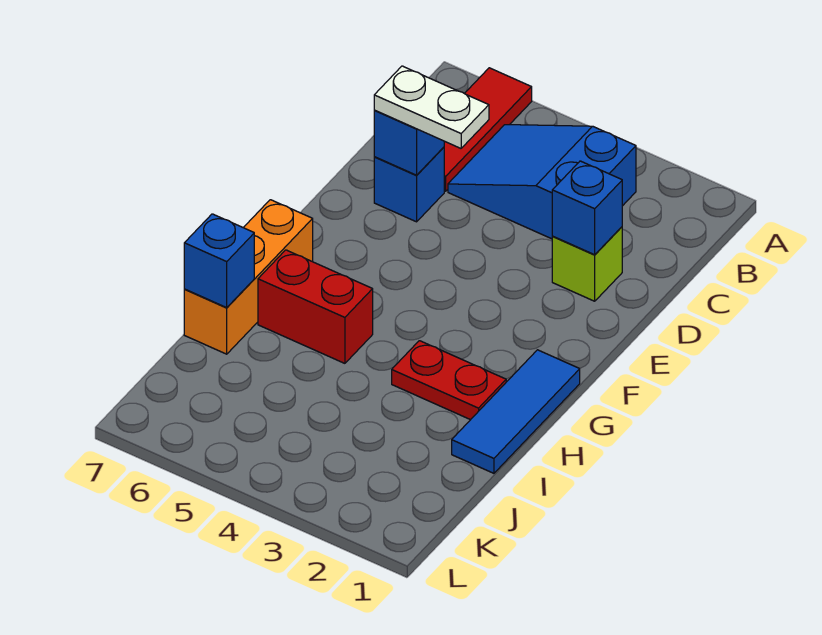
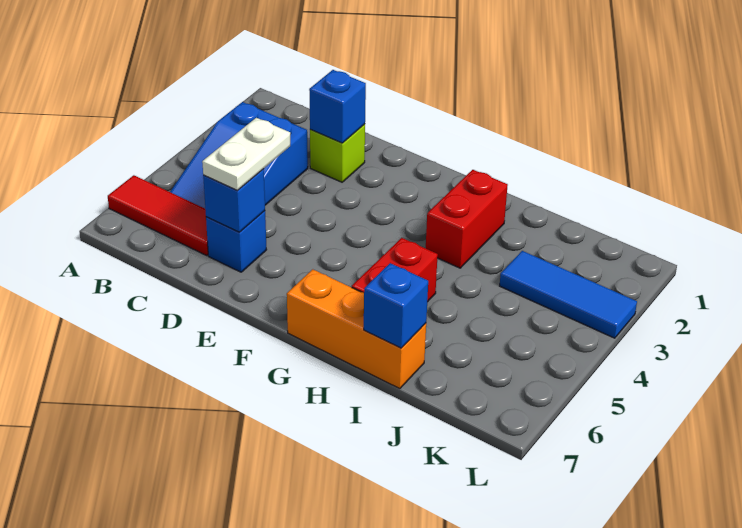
blue 1x3 tile [452,350,580,473] -> blue 1x3 tile moved to [500,251,637,338]
red 1x2 plate [392,341,506,420] -> red 1x2 brick [426,170,508,268]

